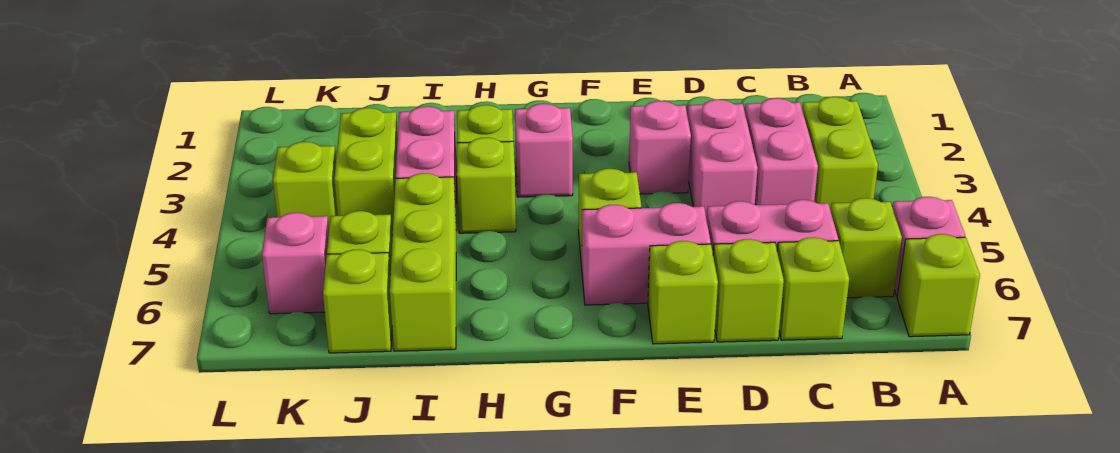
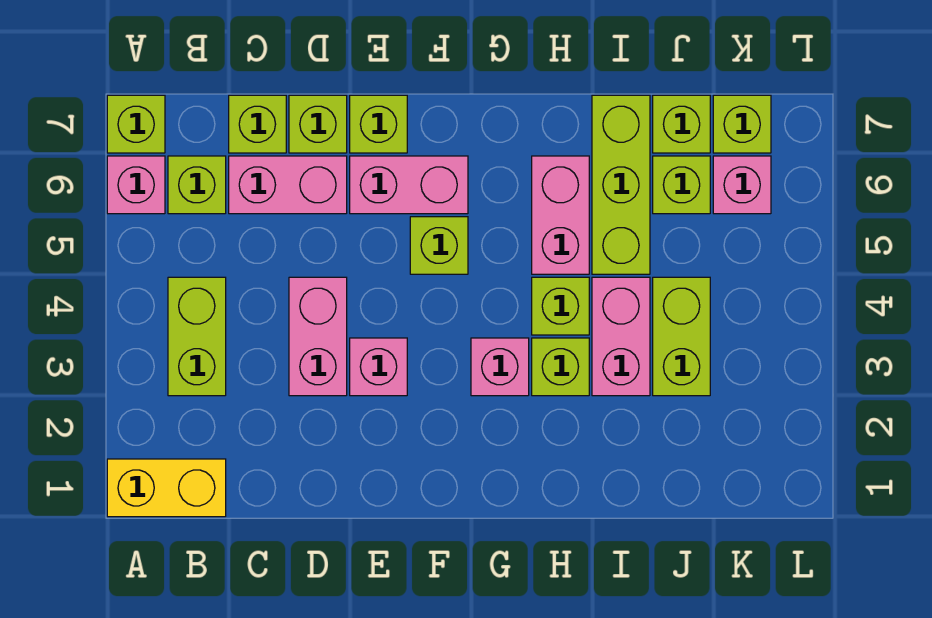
none -> yellow 1x2 brick [107,459,226,517]
pink 1x2 brick [745,98,818,205] -> pink 1x2 brick moved to [532,156,589,274]
lime 1x1 brick [273,142,338,227] -> lime 1x1 brick moved to [713,95,771,153]

